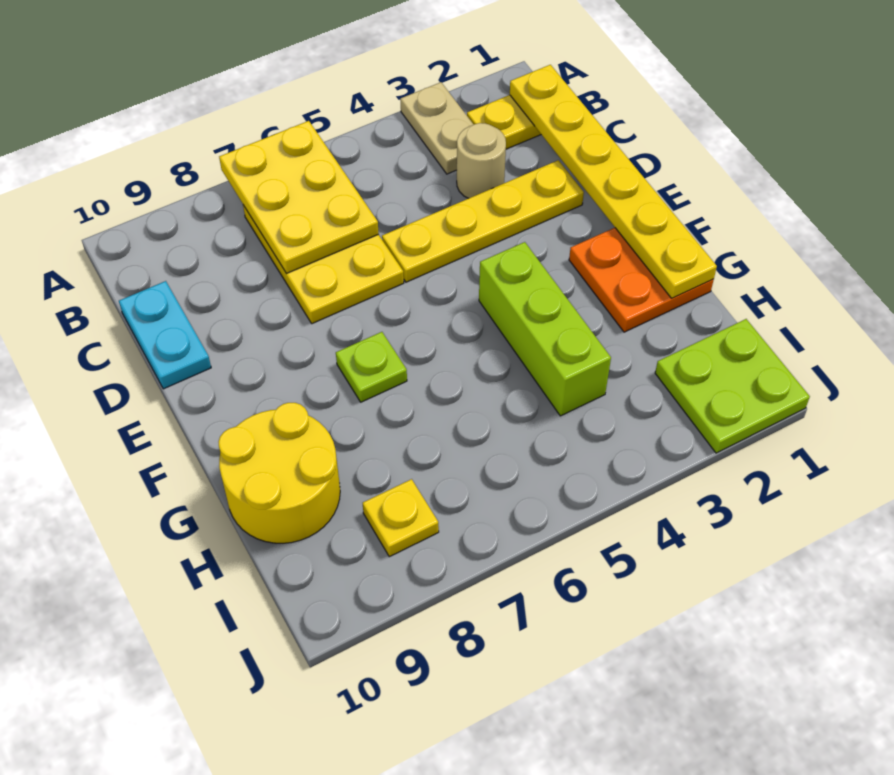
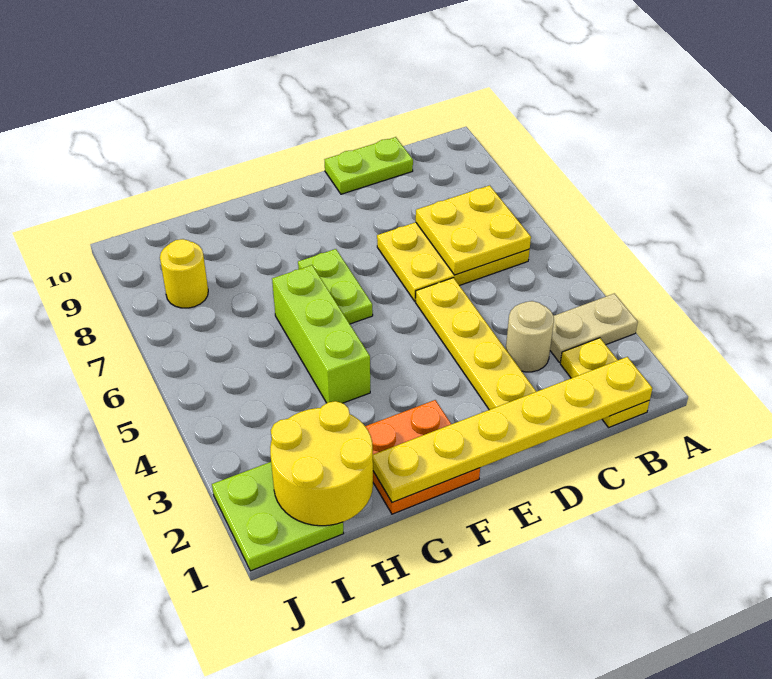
yellow 2x3 plate [219,121,379,274] -> yellow 2x2 plate [416,185,531,275]
cyan 1x2 plate [119,281,211,389] -> lime 1x2 plate [325,137,413,194]
lime 1x3 brick [479,242,611,416] -> lime 1x3 brick turned to [272,265,370,403]
lime 1x1 plate [336,332,407,402] -> lime 1x2 plate [298,249,373,324]
yellow 2x2 round brick [219,403,340,543] -> yellow 2x2 round brick moved to [270,401,373,526]
yellow 1x1 plate [363,479,439,557] -> yellow 1x1 round brick [160,239,208,308]

